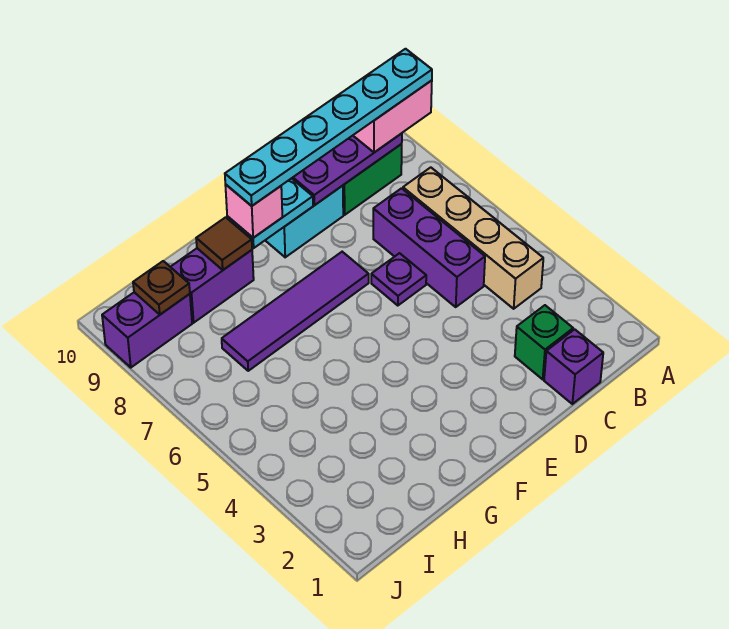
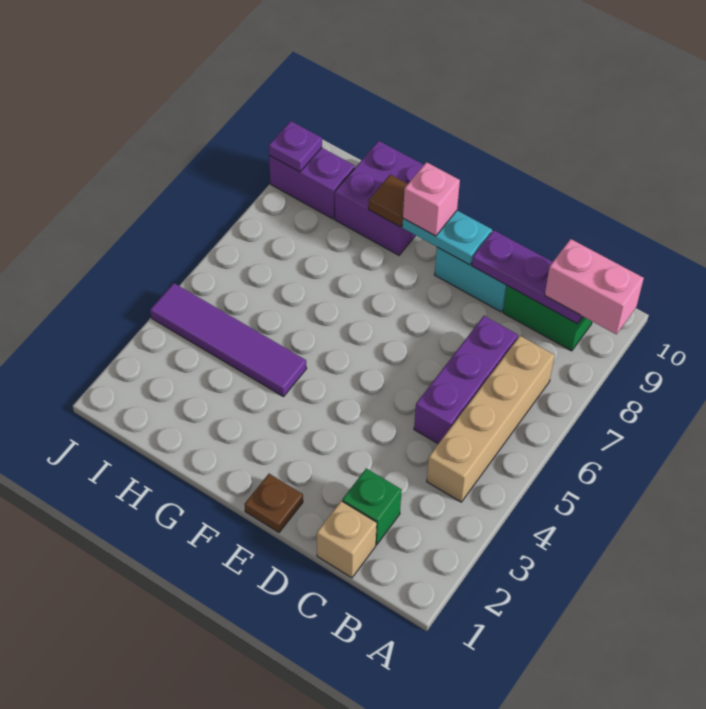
cyan 1x6 plate [225,49,432,206] -> none
purple 1x1 brick [544,329,603,404] -> tan 1x1 brick [317,501,377,578]
purple 1x1 plate [371,253,426,306] -> purple 1x1 plate moved to [269,121,322,172]
purple 1x4 tile [222,252,369,371] -> purple 1x4 tile moved to [150,283,307,397]
purple 1x2 brick [171,248,254,323] -> purple 2x2 brick [335,141,424,255]
brown 1x1 plate [133,261,190,315] -> brown 1x1 plate moved to [245,474,303,532]

